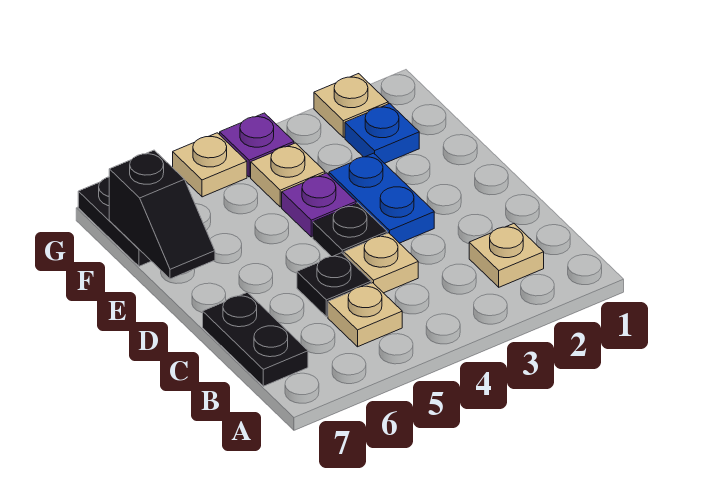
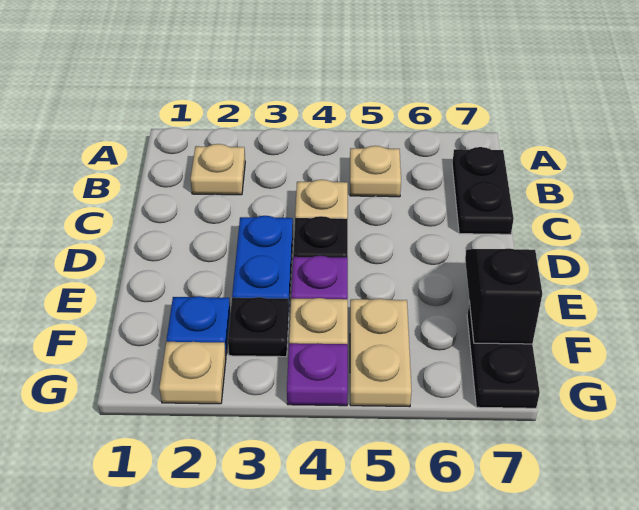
black 1x1 plate [297,253,371,317] -> black 1x1 plate moved to [228,297,289,357]
tan 1x1 plate [172,133,247,197] -> tan 1x2 plate [350,299,412,407]

